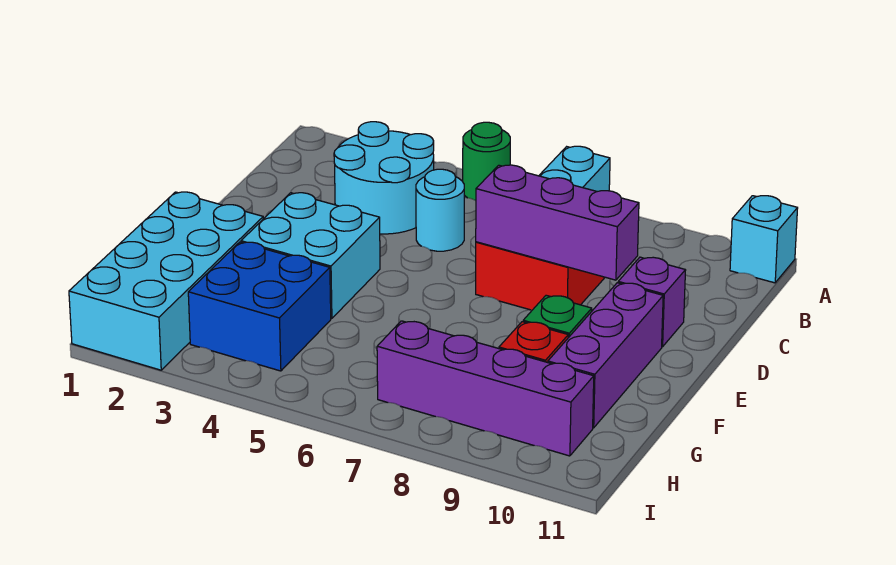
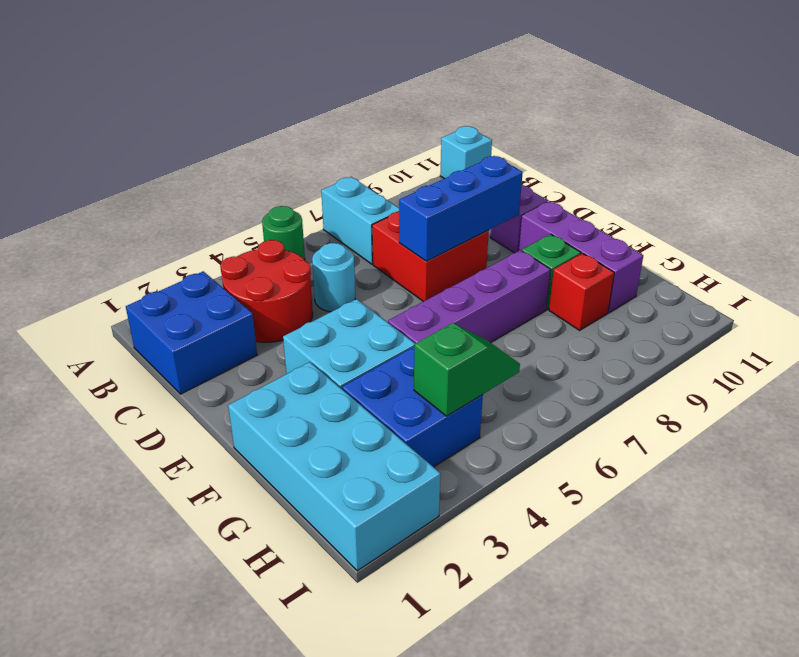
none -> blue 2x2 brick [126,271,257,394]
cyan 2x2 round brick [334,122,434,234] -> red 2x2 round brick [220,240,313,342]
purple 1x3 brick [476,165,639,280] -> blue 1x3 brick [399,156,523,261]
none -> green 1x2 slope [414,323,520,416]
purple 1x4 brick [377,321,594,456] -> purple 1x4 brick moved to [388,250,551,343]

